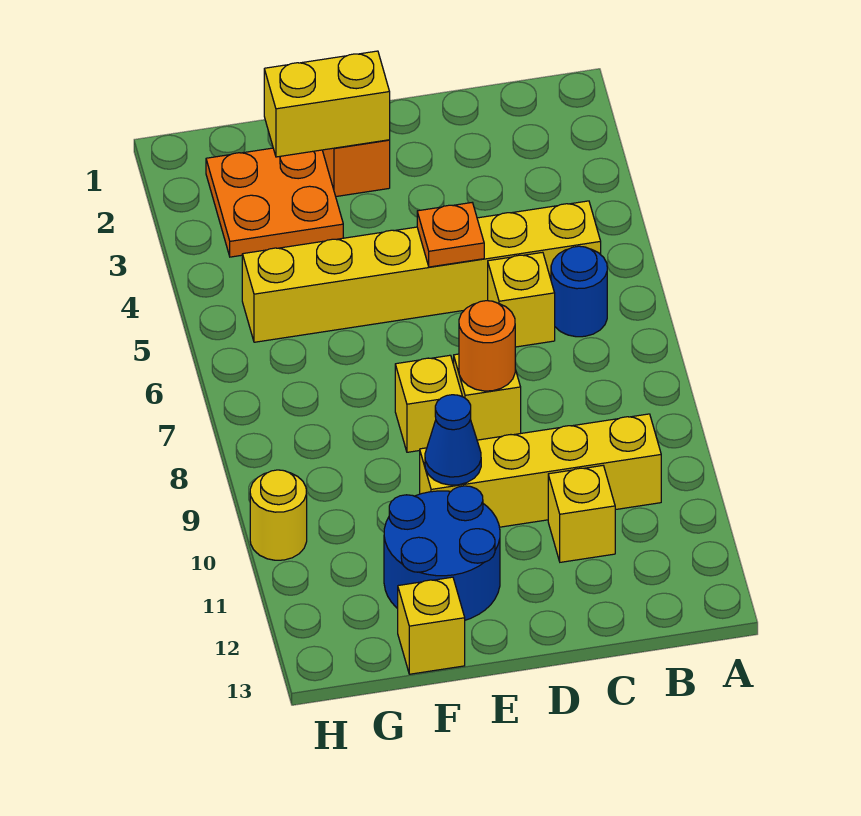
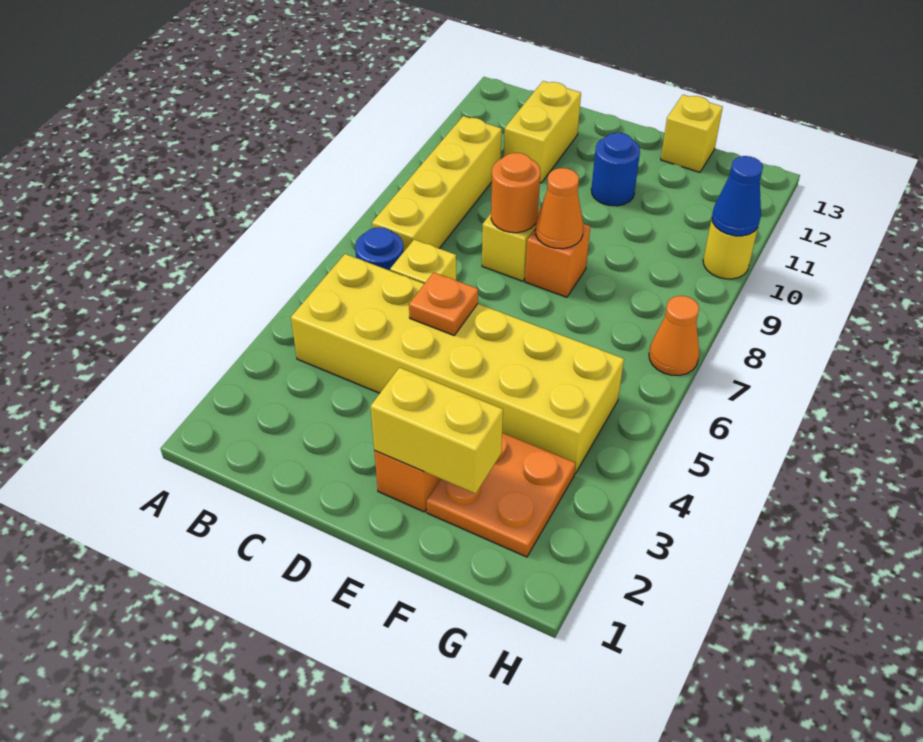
yellow 1x6 brick [242,201,601,342] -> yellow 2x6 brick [291,254,624,473]
yellow 1x4 brick [420,414,661,527] -> yellow 1x4 brick turned to [372,116,502,252]
yellow 1x1 brick [548,466,615,562] -> yellow 1x2 brick [504,81,581,183]
yellow 1x1 brick [395,355,462,452] -> orange 1x1 brick [525,224,590,297]
none -> orange 1x1 cone [535,168,583,249]
blue 1x1 cone [425,395,481,485] -> blue 1x1 cone moved to [712,156,763,236]
blue 2x2 round brick [384,486,500,620] -> blue 1x1 round brick [591,133,640,206]
none -> orange 1x1 cone [649,296,699,375]

